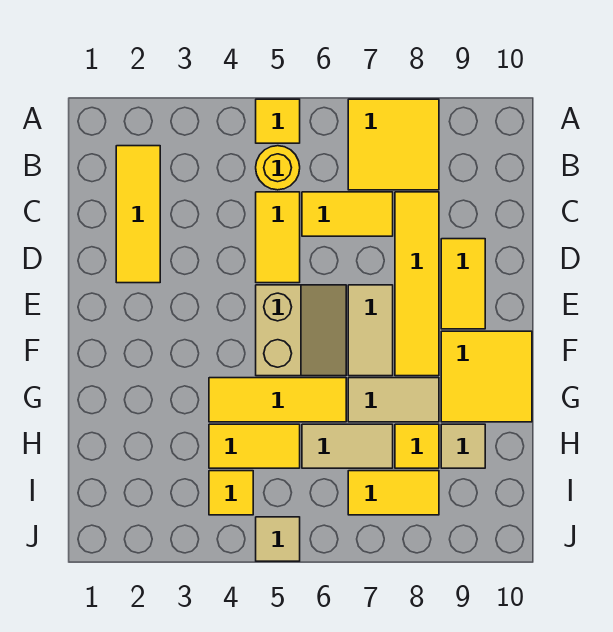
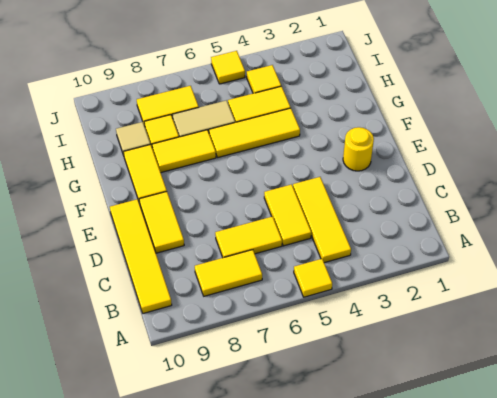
yellow 2x2 tile [348,99,439,190] -> yellow 1x2 tile [195,250,262,296]
yellow 1x3 tile [116,146,160,283] -> yellow 1x3 tile moved to [293,177,351,263]
yellow 1x1 round brick [256,146,300,190] -> yellow 1x1 round brick moved to [343,127,374,171]
yellow 1x4 tile [395,192,439,376] -> yellow 1x4 tile moved to [110,199,172,313]
tan 2x2 slope [256,285,346,376] -> none
tan 1x2 tile [348,285,393,376] -> none
yellow 2x2 tile [441,331,532,422] -> yellow 1x2 tile [123,144,167,203]
tan 1x2 tile [348,378,439,422] -> yellow 1x2 tile [152,130,216,172]
tan 1x1 tile [256,517,300,561] -> yellow 1x1 tile [211,51,245,84]

